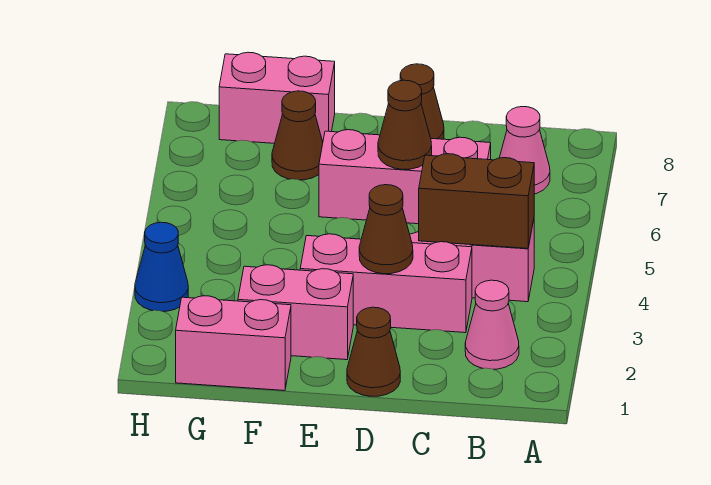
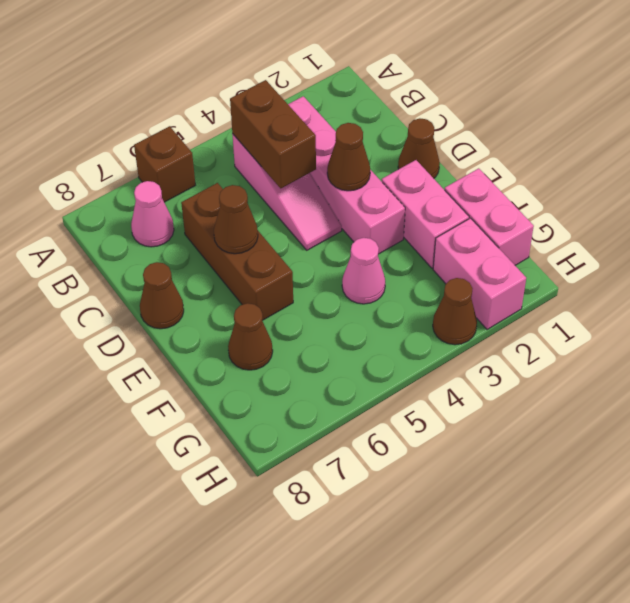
none -> brown 1x1 brick [134,126,195,202]
pink 1x1 cone [465,280,519,369] -> pink 1x1 cone moved to [342,238,385,304]
pink 1x3 brick [300,234,472,333] -> pink 1x4 brick [288,96,405,254]
pink 1x3 brick [319,130,491,224] -> brown 1x3 brick [181,183,293,320]
pink 1x2 brick [219,52,335,143] -> pink 1x2 brick moved to [433,218,526,330]
blue 1x1 cone [135,222,188,311] -> brown 1x1 cone [433,278,477,345]

